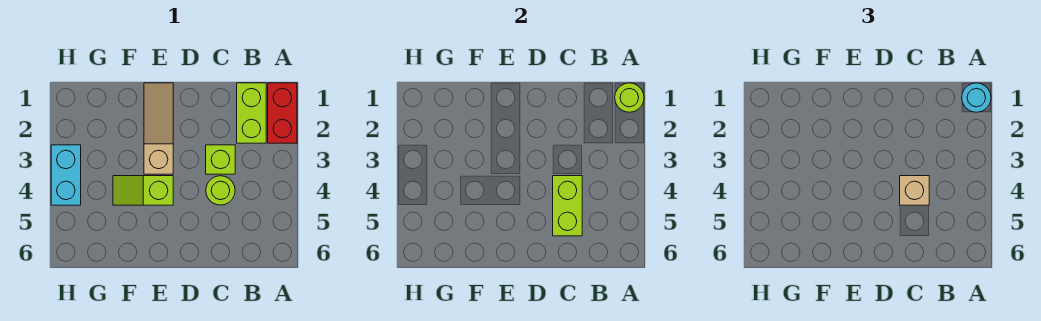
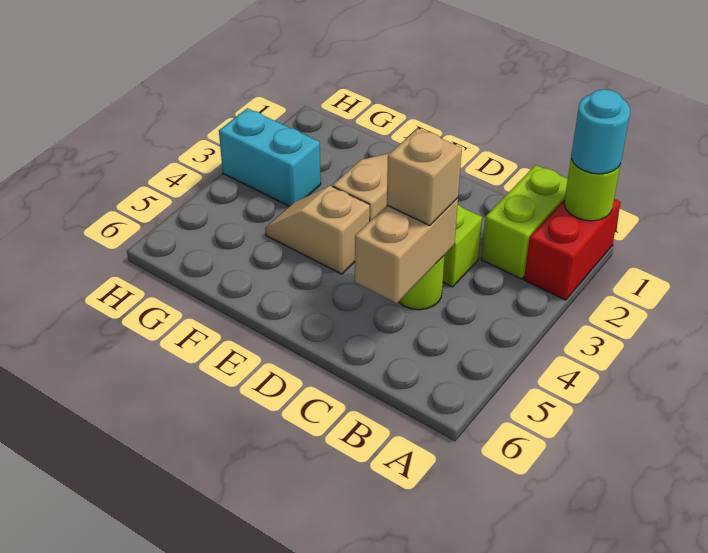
lime 1x2 brick [553,176,582,236] -> tan 1x2 brick [355,198,458,303]
lime 1x2 slope [113,176,173,205] -> tan 1x2 slope [265,186,370,274]
cyan 1x2 brick [51,145,81,205] -> cyan 1x2 brick turned to [219,108,321,206]

